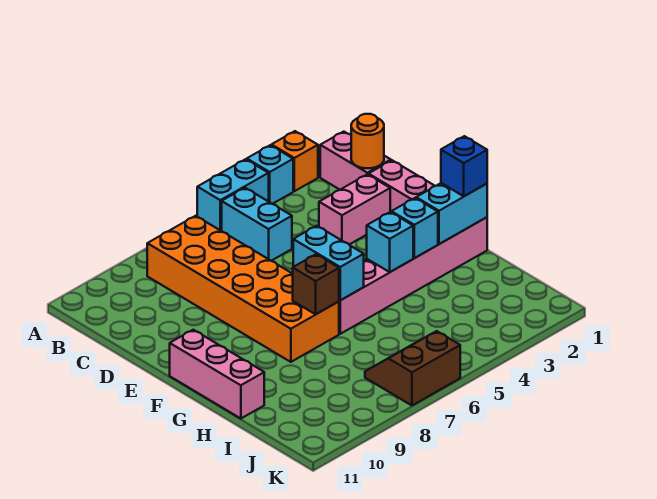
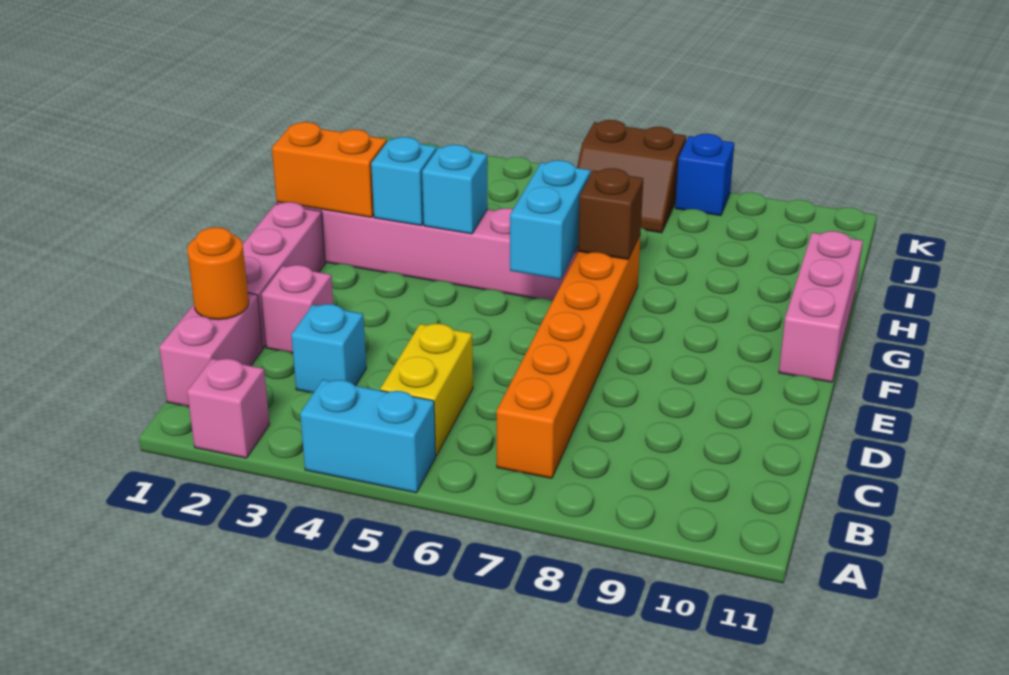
orange 1x1 brick [272,131,318,191] -> pink 1x1 brick [187,359,270,458]
cyan 1x1 brick [247,145,293,204] -> cyan 1x1 brick moved to [291,304,366,393]
cyan 1x2 brick [222,188,292,261] -> yellow 1x2 brick [380,324,473,456]
orange 2x6 brick [147,216,339,362] -> orange 1x6 brick [496,236,640,478]
pink 1x2 brick [319,174,390,244] -> pink 1x1 brick [261,265,333,353]
cyan 1x2 brick [416,183,487,244] -> orange 1x2 brick [272,122,387,217]
blue 1x1 brick [441,136,487,196] -> blue 1x1 brick moved to [675,134,734,216]

